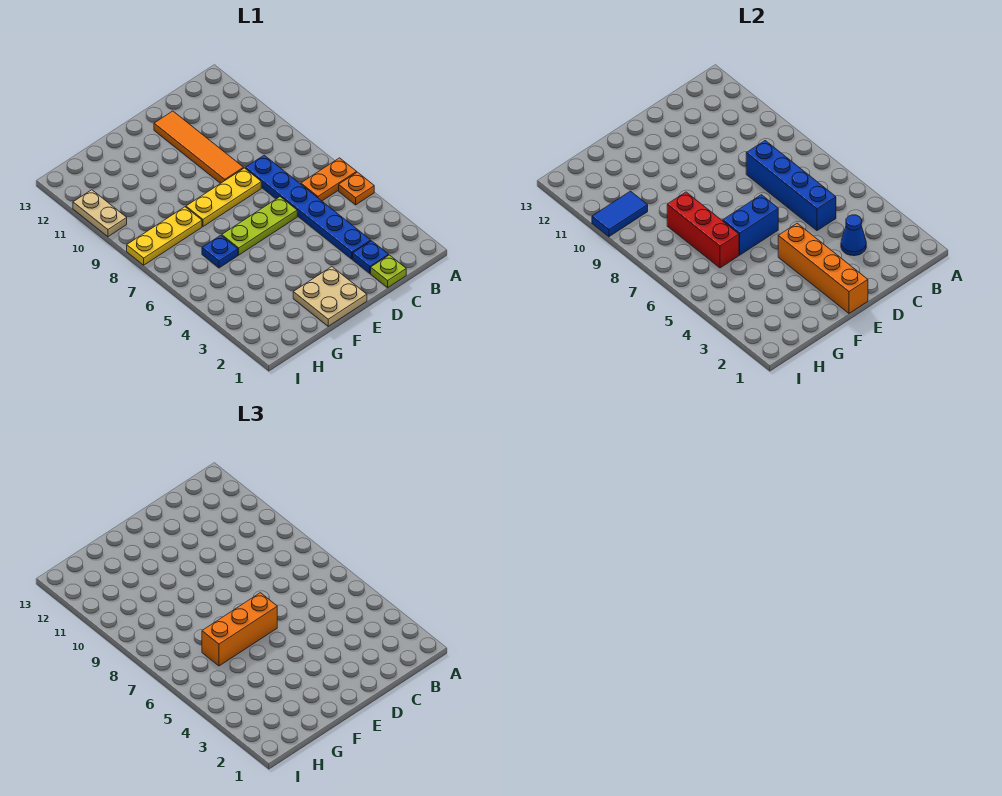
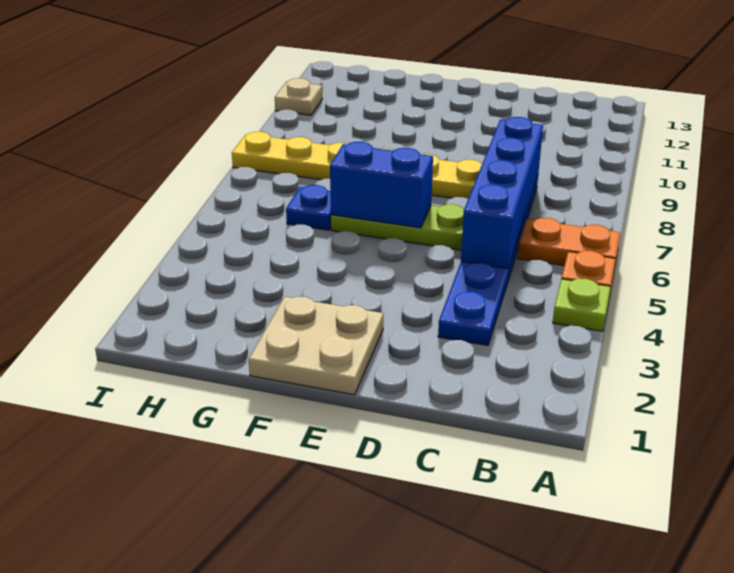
lime 1x1 plate [371,255,406,288] -> lime 1x1 plate moved to [553,279,611,331]
blue 1x1 plate [353,241,389,273] -> none
blue 1x1 cone [841,215,866,256] -> none
orange 1x4 tile [154,111,244,183] -> none
orange 1x4 brick [778,223,868,313] -> none
orange 1x3 brick [202,593,277,666] -> none
red 1x3 brick [667,192,739,268] -> none
blue 1x2 tile [592,191,648,237] -> none
tan 1x2 plate [73,190,127,237] -> tan 1x1 plate [275,78,323,115]

